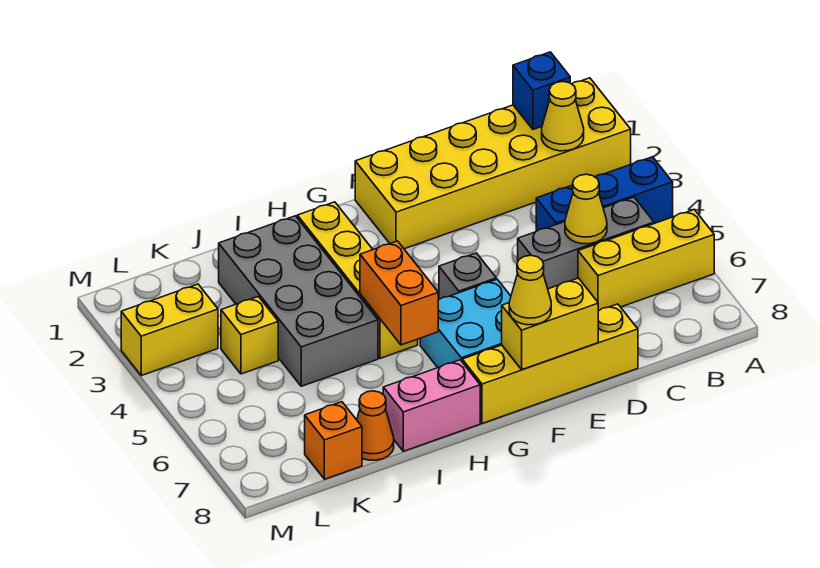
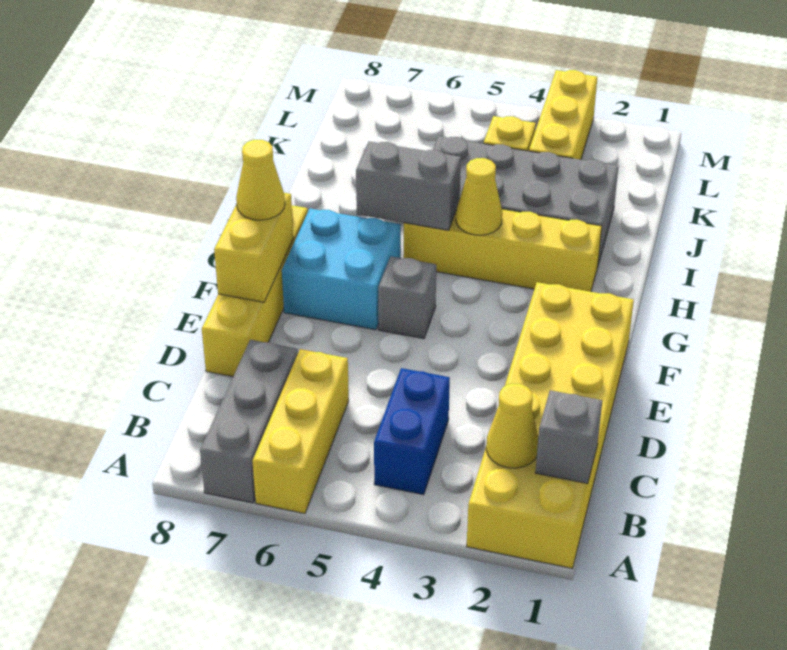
blue 1x3 brick [536,157,673,231] -> blue 1x2 brick [374,368,450,495]
blue 1x1 brick [513,52,570,129] -> grey 1x1 brick [535,390,602,484]
grey 1x3 brick [518,197,654,289] -> grey 1x3 brick moved to [200,340,298,503]
yellow 1x1 cone [565,174,607,244] -> yellow 1x1 cone moved to [456,158,502,235]
orange 1x2 brick [360,241,438,345] -> grey 1x2 brick [356,142,461,230]
pink 1x2 brick [383,360,480,451] -> none
orange 1x1 cone [357,391,394,460] -> none
orange 1x1 brick [305,402,362,479] -> none
yellow 1x2 brick [121,284,218,376] -> yellow 1x3 brick [529,70,597,160]

